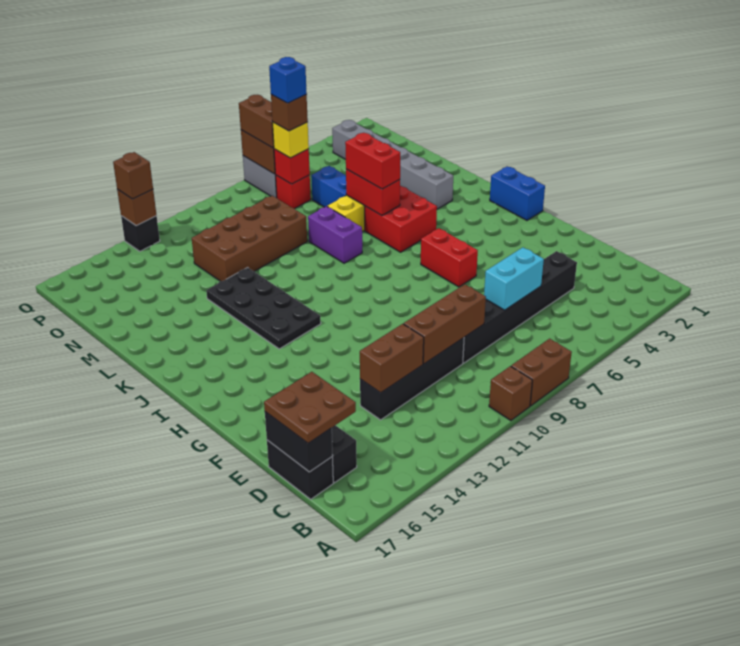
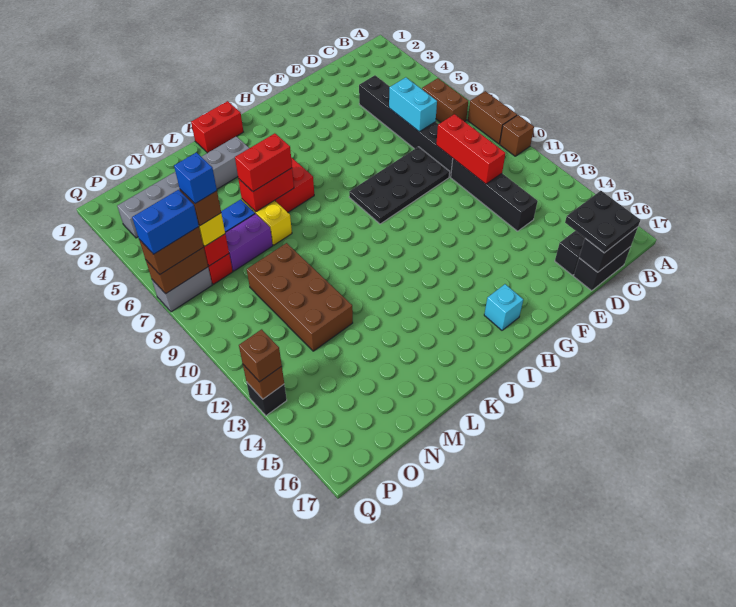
brown 2x2 plate [264,372,356,443] -> black 2x2 plate [565,191,640,253]
brown 1x3 brick [404,284,486,364] -> red 1x3 brick [436,114,505,184]
brown 1x2 brick [360,324,424,393] -> brown 1x2 brick moved to [422,78,468,122]
red 1x2 brick [421,228,478,287] -> red 1x2 brick moved to [191,101,243,153]
blue 1x2 brick [490,166,545,220] -> blue 1x2 brick moved to [132,190,199,254]
none -> cyan 1x1 brick [484,284,523,330]
black 2x4 plate [206,268,321,349] -> black 2x4 plate moved to [349,147,450,224]
purple 1x2 brick [308,206,362,263] -> purple 1x2 brick moved to [225,214,273,271]

